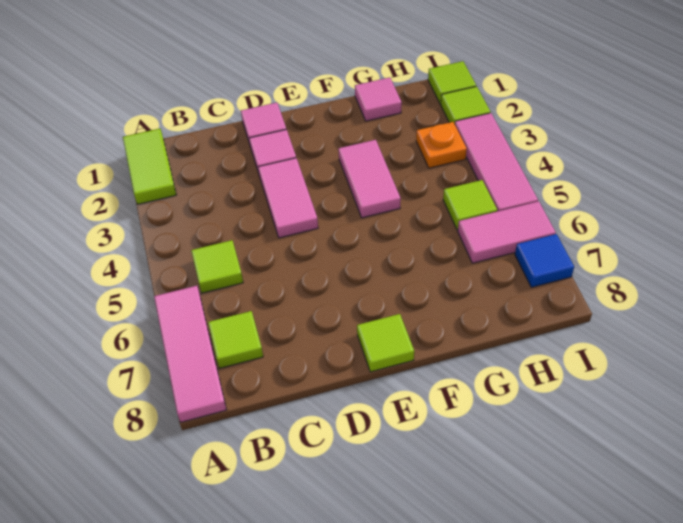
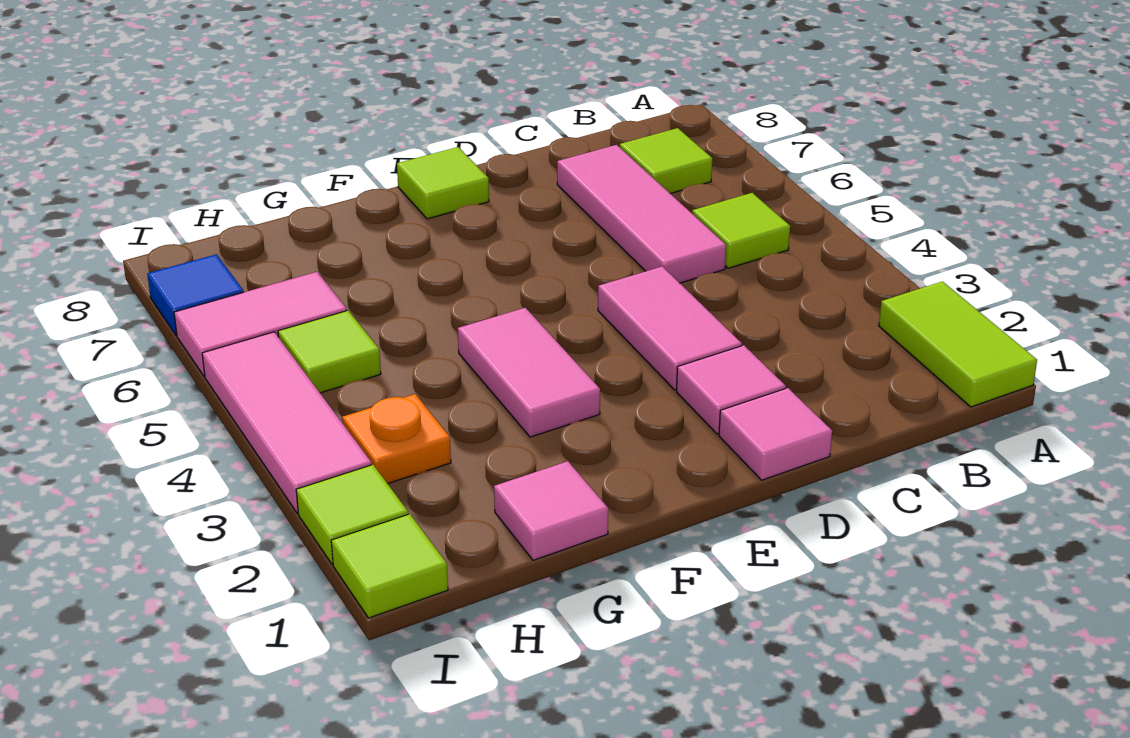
pink 1x3 tile [154,286,226,422] -> pink 1x3 tile moved to [557,145,726,283]

